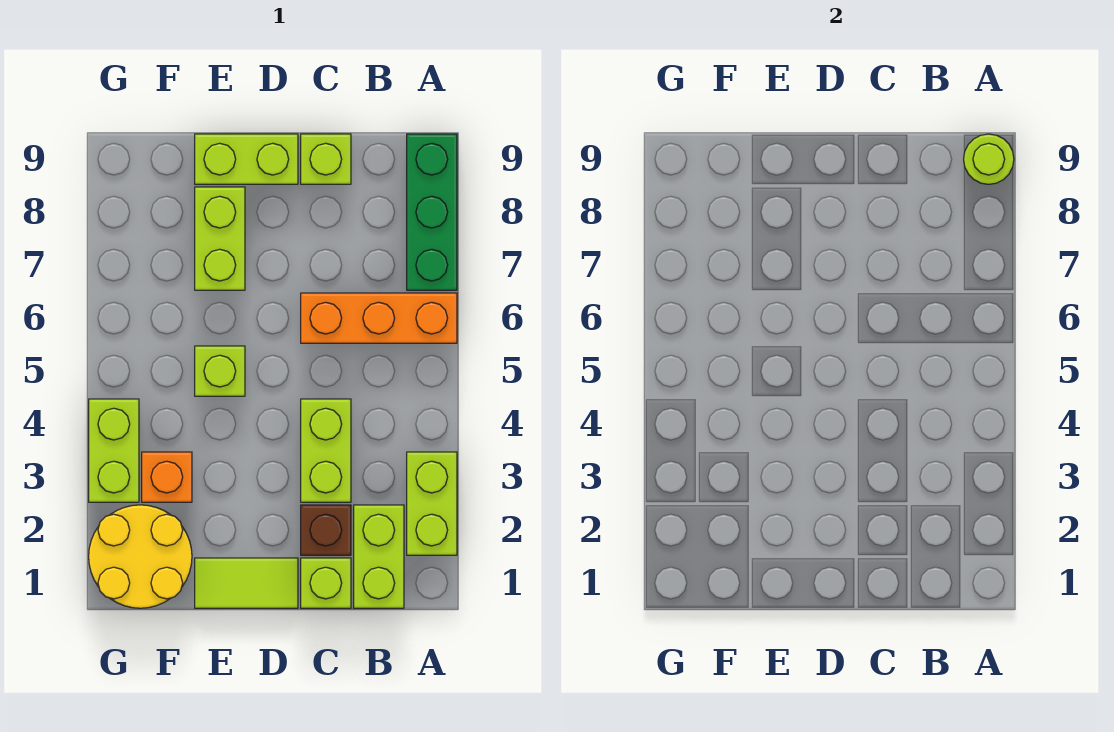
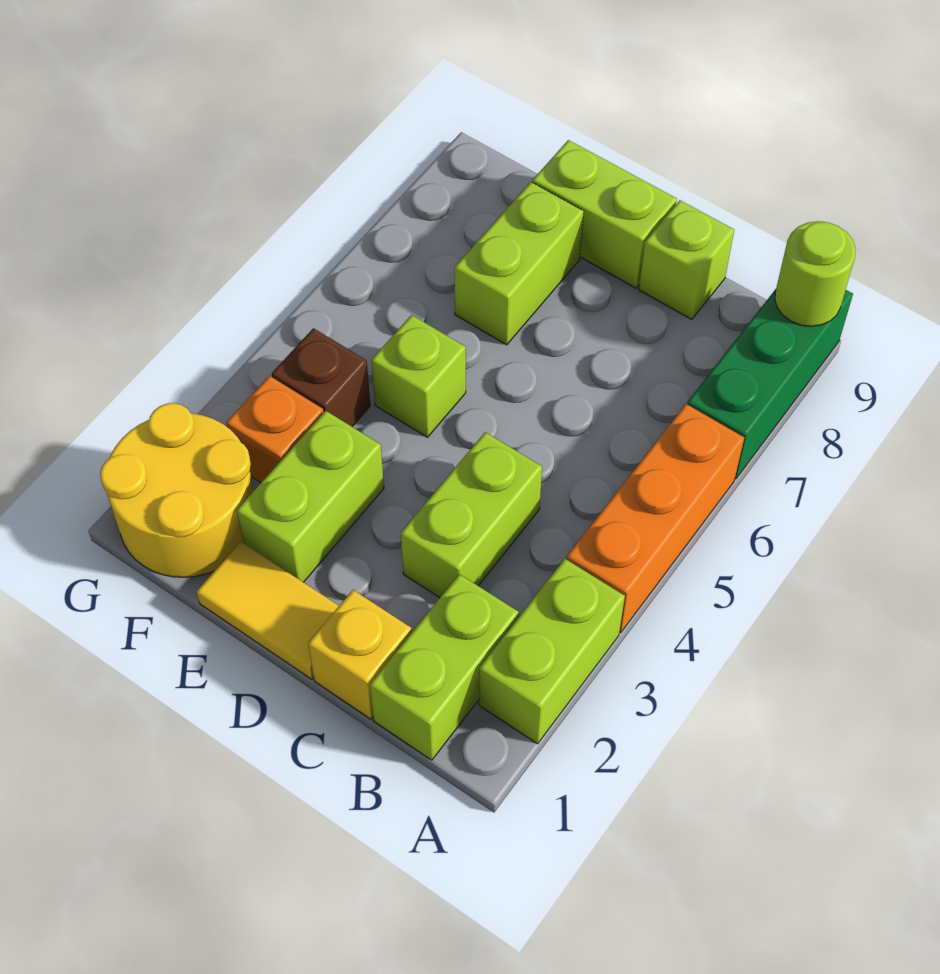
orange 1x3 brick [301,293,457,343] -> orange 1x3 brick turned to [566,404,744,633]
lime 1x1 brick [301,558,351,608] -> yellow 1x1 brick [308,590,412,719]
brown 1x1 brick [301,505,351,555] -> brown 1x1 brick moved to [272,328,370,426]
lime 1x2 tile [195,558,298,608] -> yellow 1x2 tile [197,541,339,679]
lime 1x2 brick [89,399,139,502] -> lime 1x2 brick moved to [237,411,384,582]

